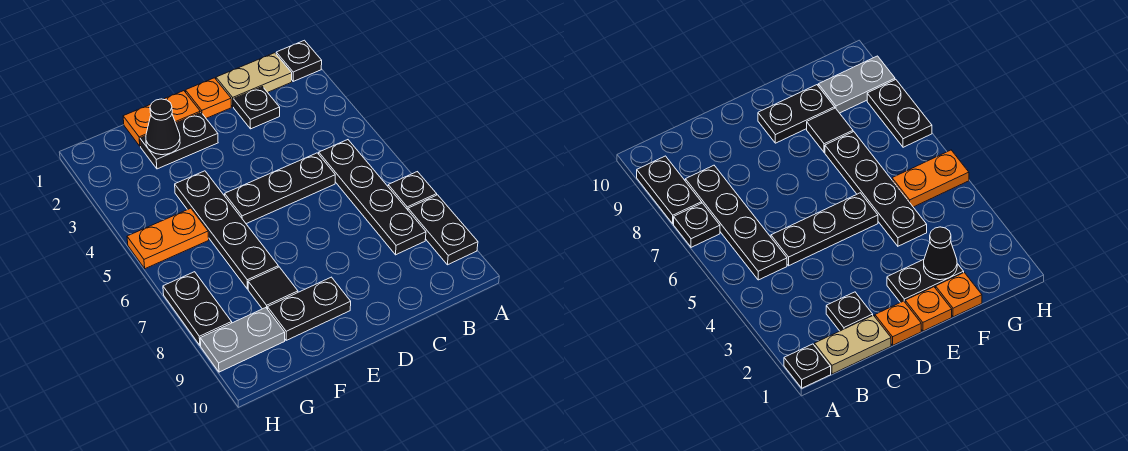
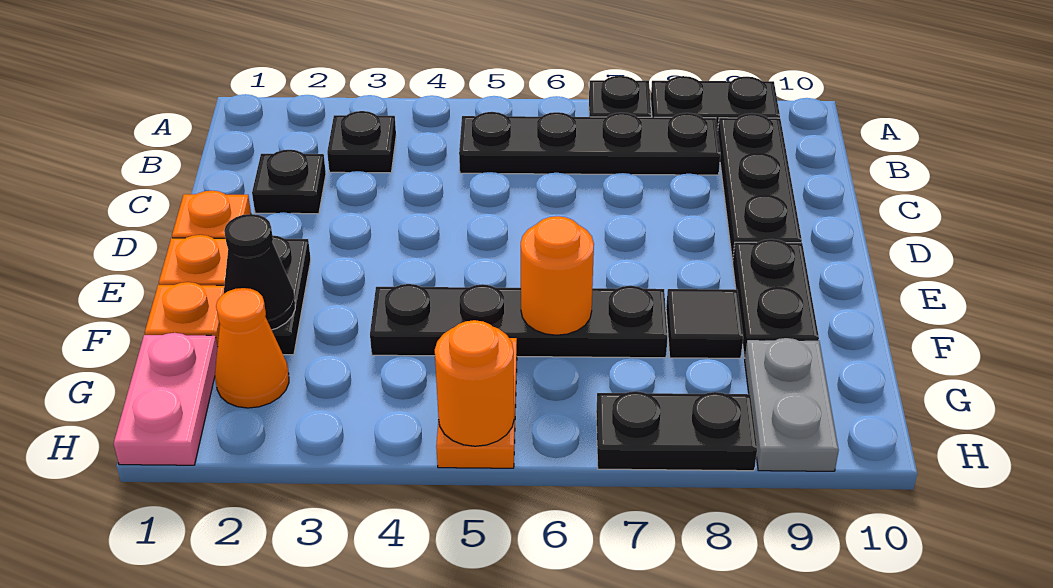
black 1x1 plate [276,40,322,82] -> black 1x1 plate moved to [327,111,396,173]
tan 1x2 plate [216,53,292,107] -> none
black 1x3 plate [225,153,335,224] -> black 1x3 plate moved to [718,113,802,261]
none -> orange 1x1 round brick [521,216,594,335]
none -> pink 1x2 plate [114,333,218,465]
none -> orange 1x1 cone [215,288,289,408]
none -> orange 1x1 round brick [435,320,514,446]

